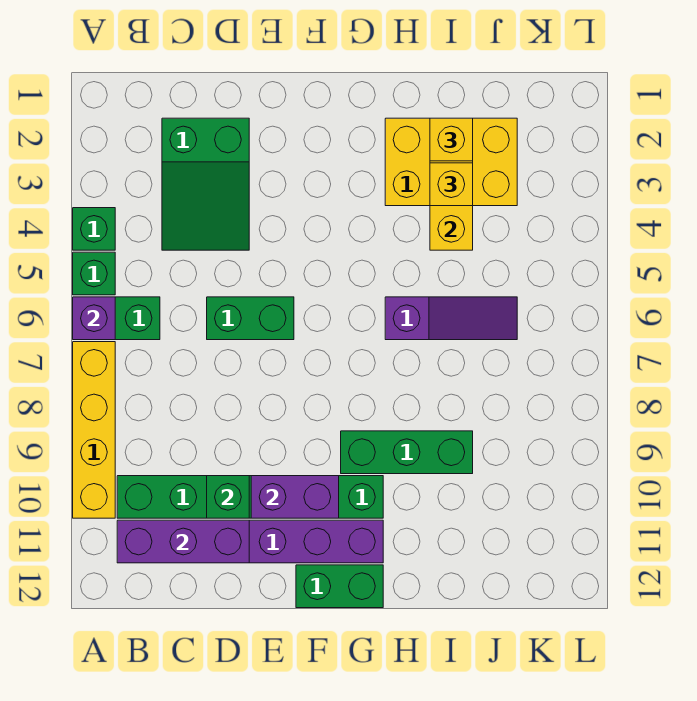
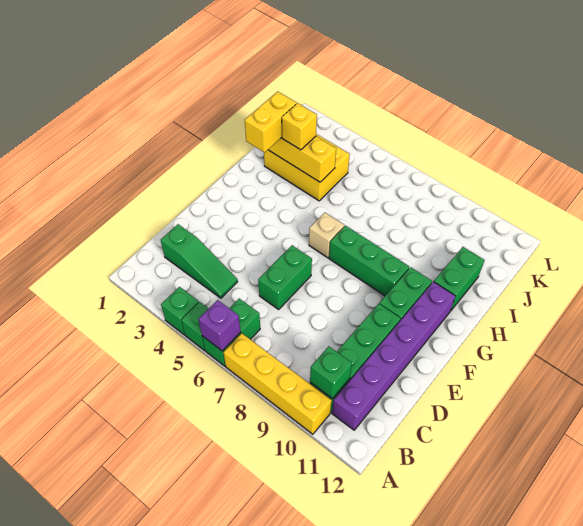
purple 1x3 brick [117,520,249,563] -> none
green 2x3 slope [162,118,249,250] -> green 1x3 slope [161,224,238,298]
green 1x1 brick [207,476,249,518] -> green 1x1 brick moved to [310,346,352,399]
purple 1x2 brick [251,476,339,518] -> none
green 1x2 brick [296,565,383,608] -> green 1x2 brick moved to [434,247,484,311]
none -> tan 1x1 brick [309,213,344,258]
green 1x3 brick [341,431,473,474] -> green 1x3 brick turned to [329,226,409,296]
yellow 2x3 brick [385,118,517,206] -> yellow 2x3 brick turned to [264,134,350,201]
purple 1x3 slope [385,297,517,340] -> none
yellow 1x1 brick [430,118,473,161] -> yellow 1x2 brick [245,92,297,152]

